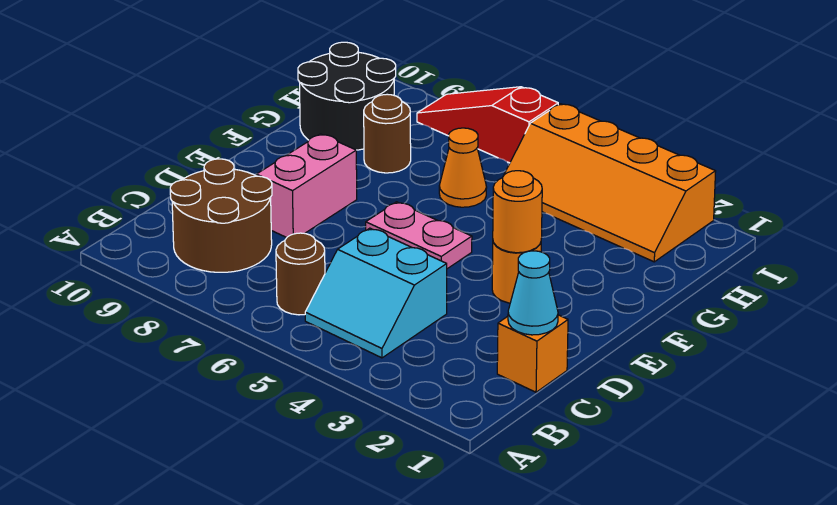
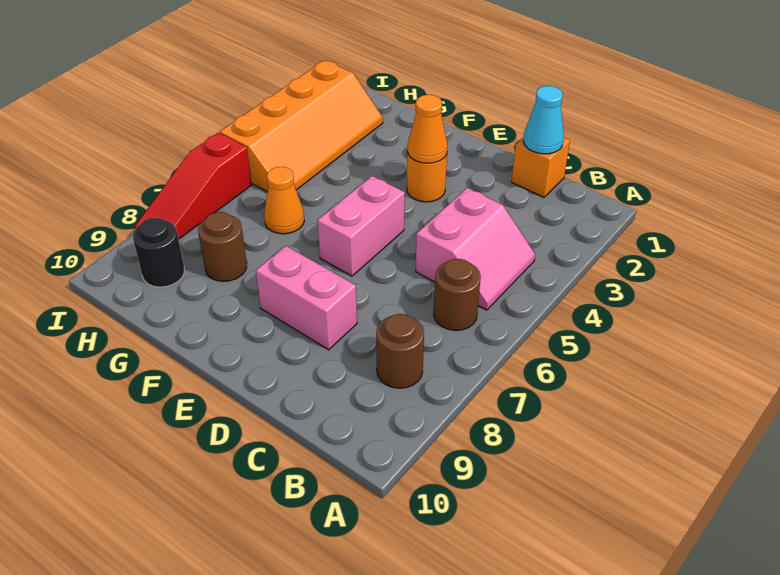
cyan 2x2 slope [305,228,447,358] -> pink 2x2 slope [416,188,535,310]
brown 2x2 round brick [170,159,272,272] -> brown 1x1 round brick [376,314,424,388]
orange 1x1 round brick [493,171,542,253] -> orange 1x1 cone [407,95,448,163]
pink 1x2 plate [366,202,472,269] -> pink 1x2 brick [317,176,405,276]
black 2x2 round brick [298,42,396,150] -> black 1x1 round brick [133,218,184,287]

